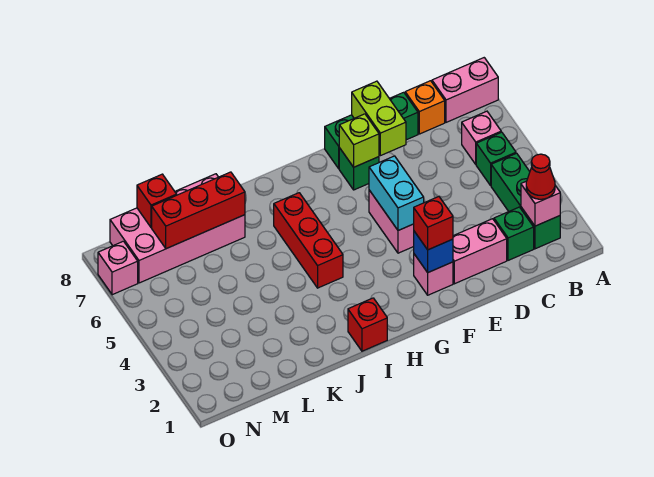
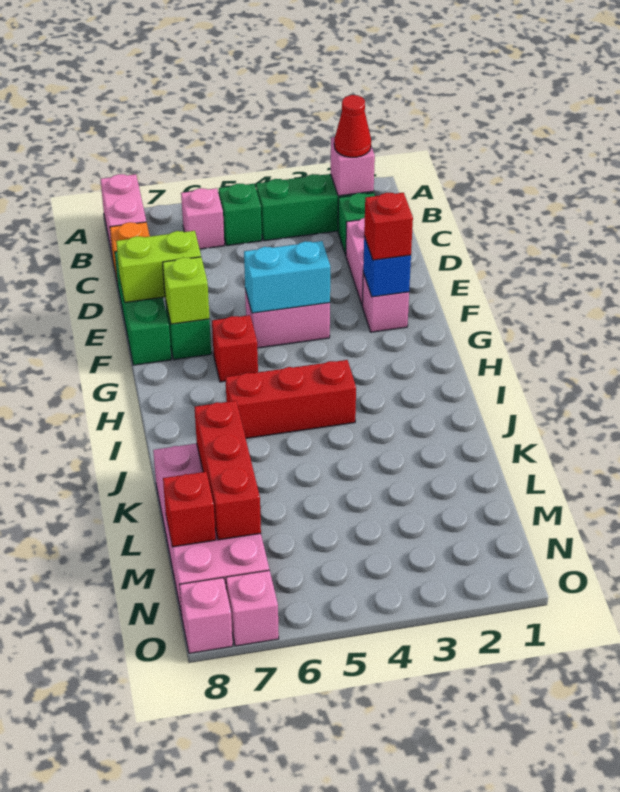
red 1x1 brick [348,298,387,351] -> red 1x1 brick moved to [212,315,258,382]
none -> pink 1x1 brick [180,578,233,653]

